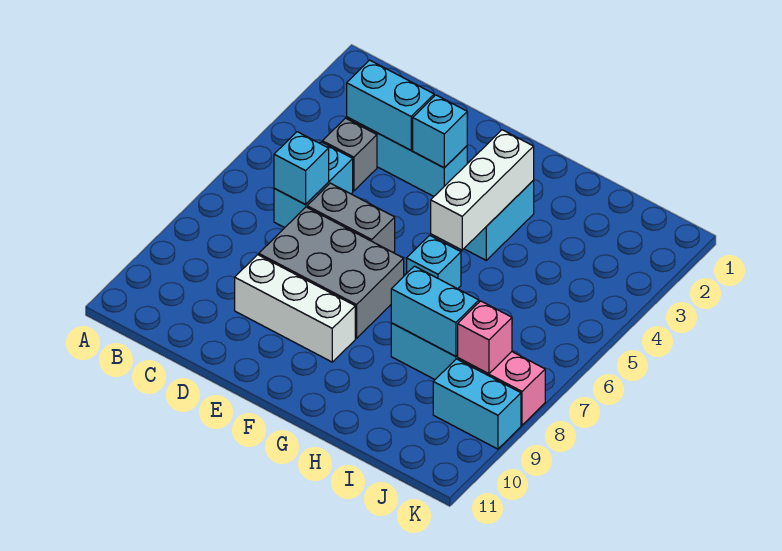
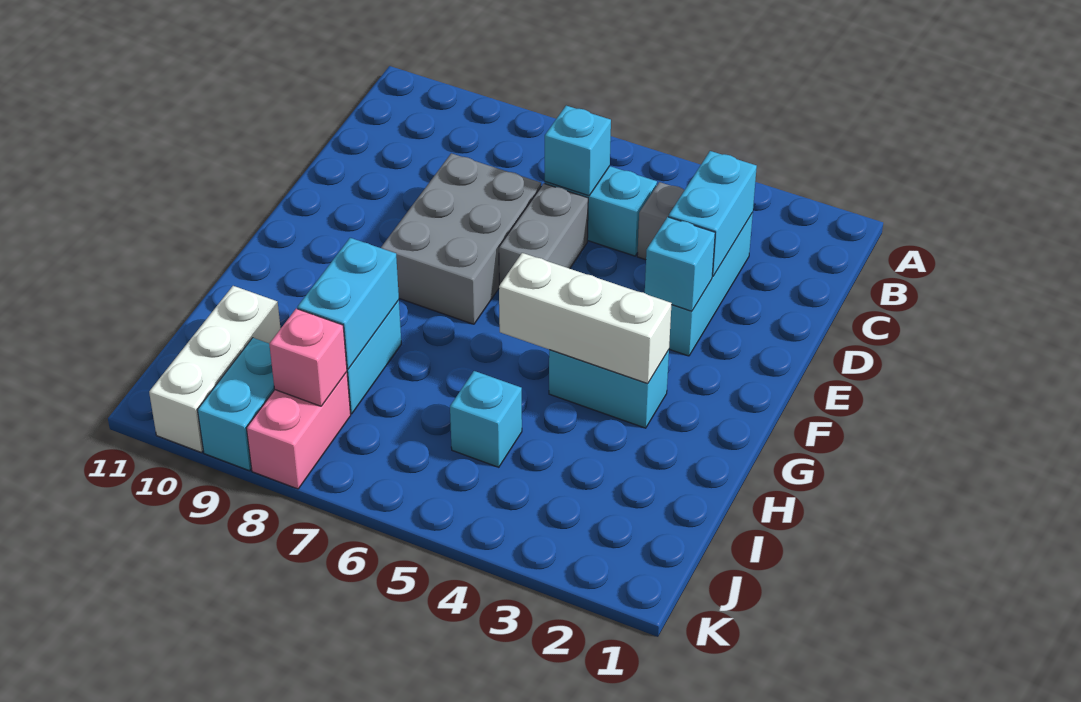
white 1x3 brick [235,255,355,362] -> white 1x3 brick moved to [149,286,281,452]
cyan 1x1 brick [407,235,461,289] -> cyan 1x1 brick moved to [450,371,522,467]

